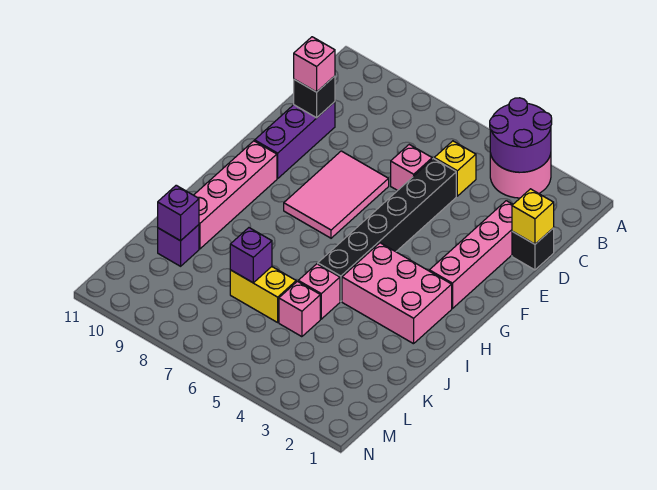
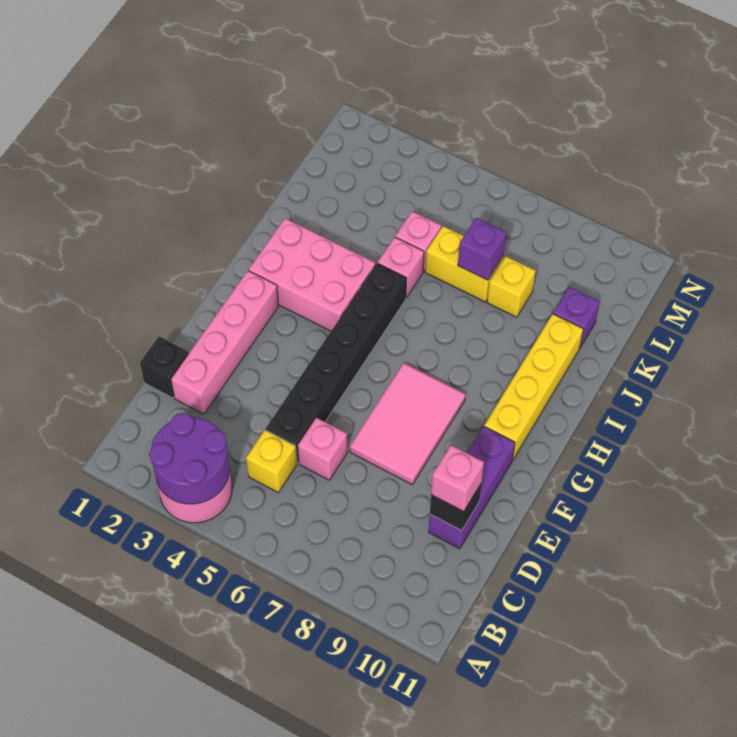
yellow 1x1 brick [512,189,554,244] -> yellow 1x1 brick moved to [487,256,535,317]
pink 1x4 brick [194,141,277,249] -> yellow 1x4 brick [484,314,583,459]
purple 1x1 brick [158,185,199,241] -> none

